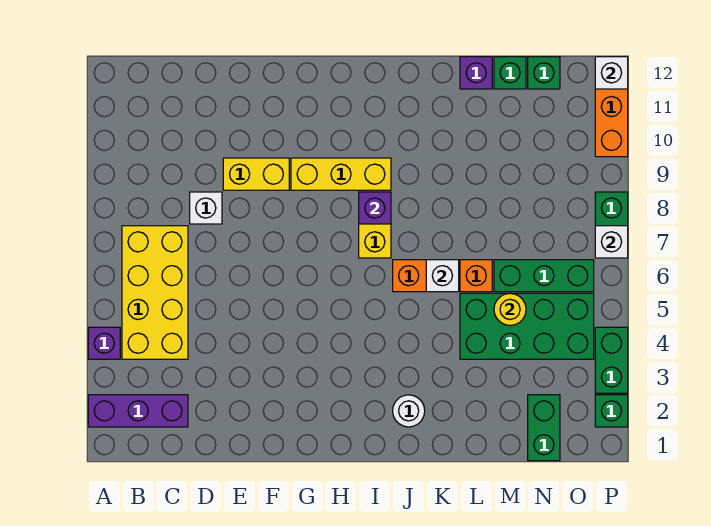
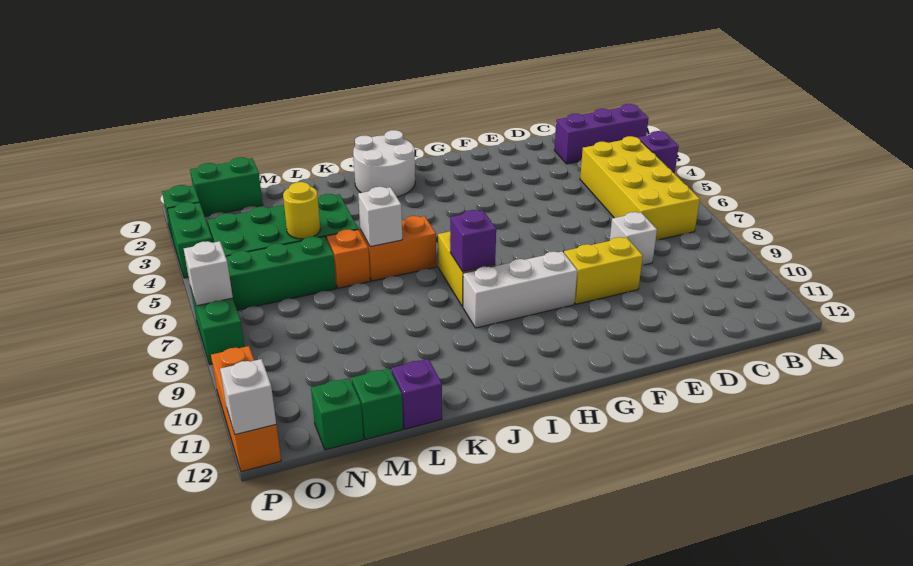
yellow 1x3 brick [291,158,391,190] -> white 1x3 brick [463,251,577,328]
white 1x1 round brick [393,395,425,427] -> white 2x2 round brick [353,130,415,197]
green 1x2 brick [528,395,560,461] -> green 1x2 brick turned to [190,157,263,216]

